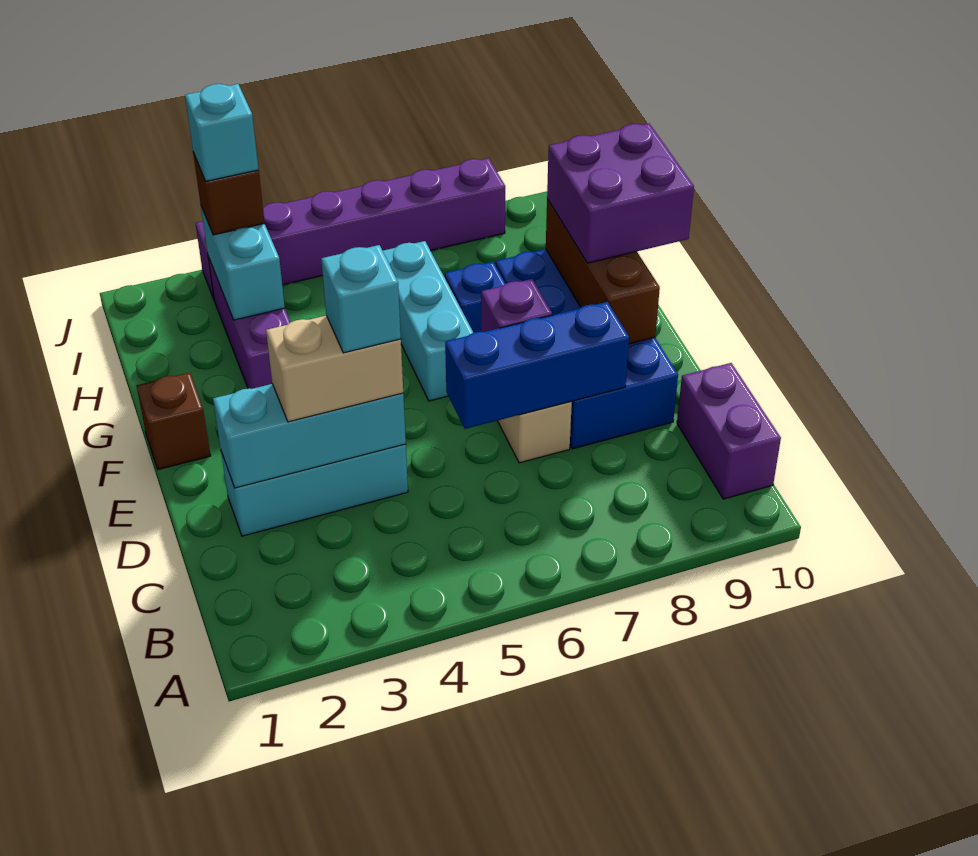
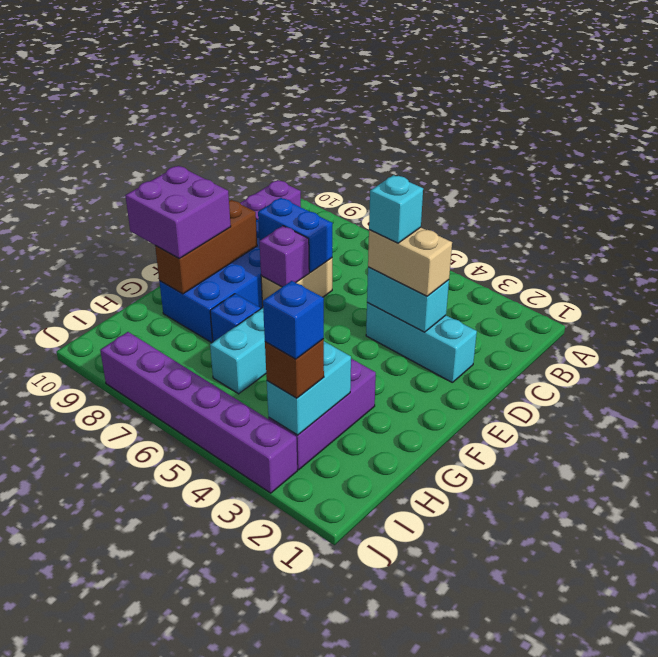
cyan 1x3 brick [213,384,406,488] -> cyan 1x2 brick [367,267,449,332]
blue 1x3 brick [445,302,629,429] -> blue 1x2 brick [258,198,333,272]
brown 1x1 brick [137,372,211,469] -> none
cyan 1x1 brick [185,84,259,181] -> blue 1x1 brick [263,281,324,359]

